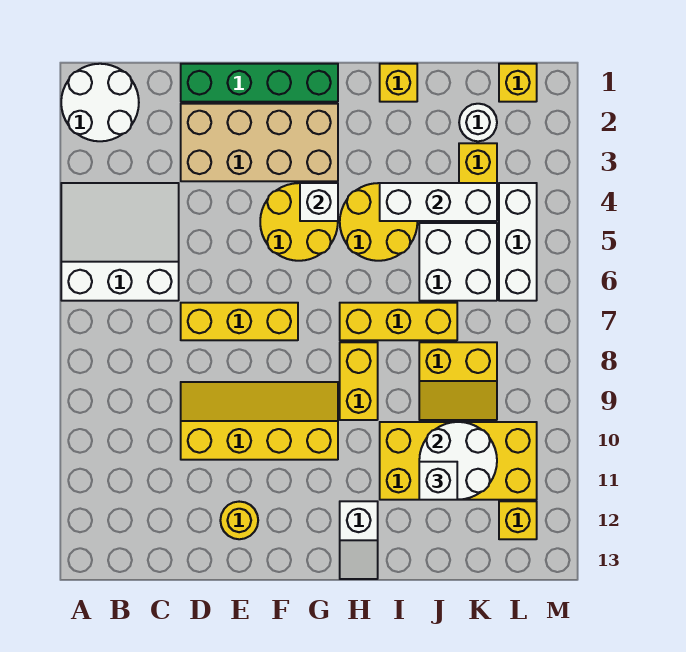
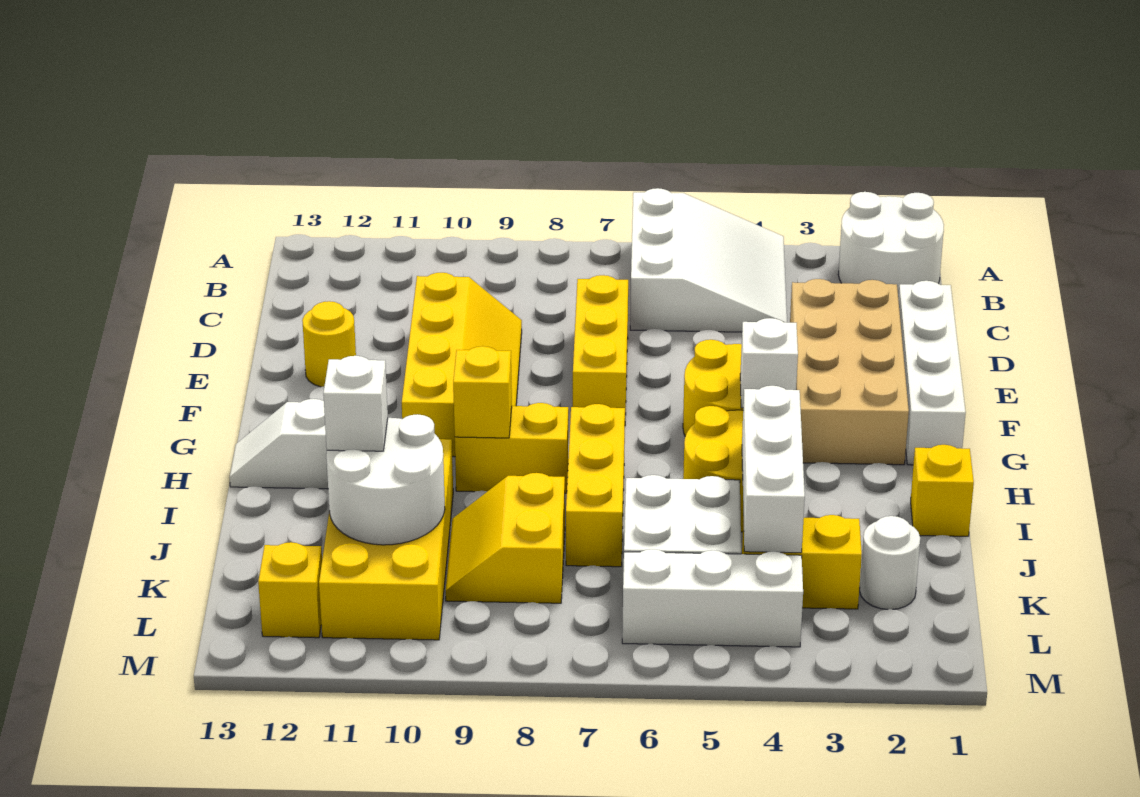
green 1x4 brick [181,64,338,102] -> white 1x4 brick [898,281,966,465]
yellow 1x1 brick [499,64,537,102] -> yellow 1x1 brick moved to [453,346,512,438]

